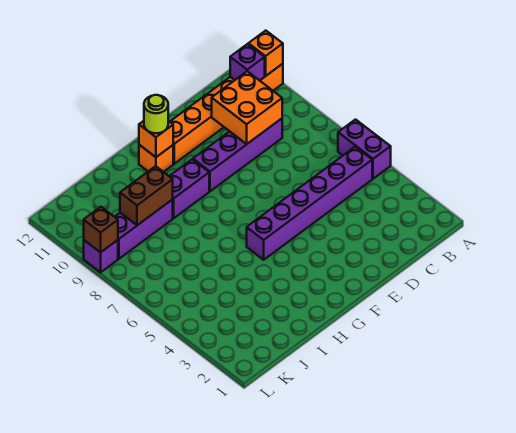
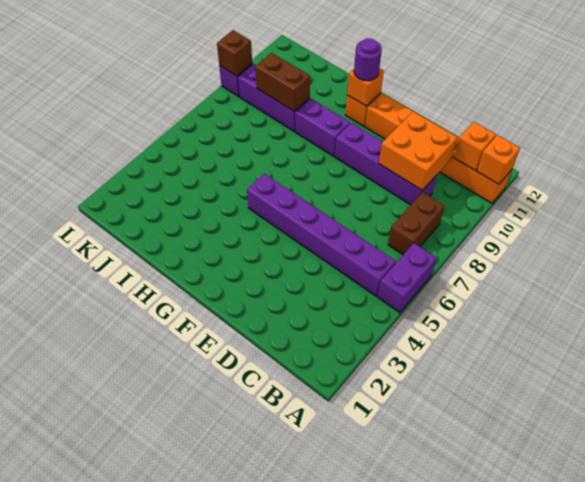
none -> brown 1x2 brick [388,192,445,255]
purple 1x1 brick [230,44,265,81] -> orange 1x1 brick [454,122,496,170]
lime 1x1 round brick [144,95,168,133] -> purple 1x1 round brick [354,39,382,81]

